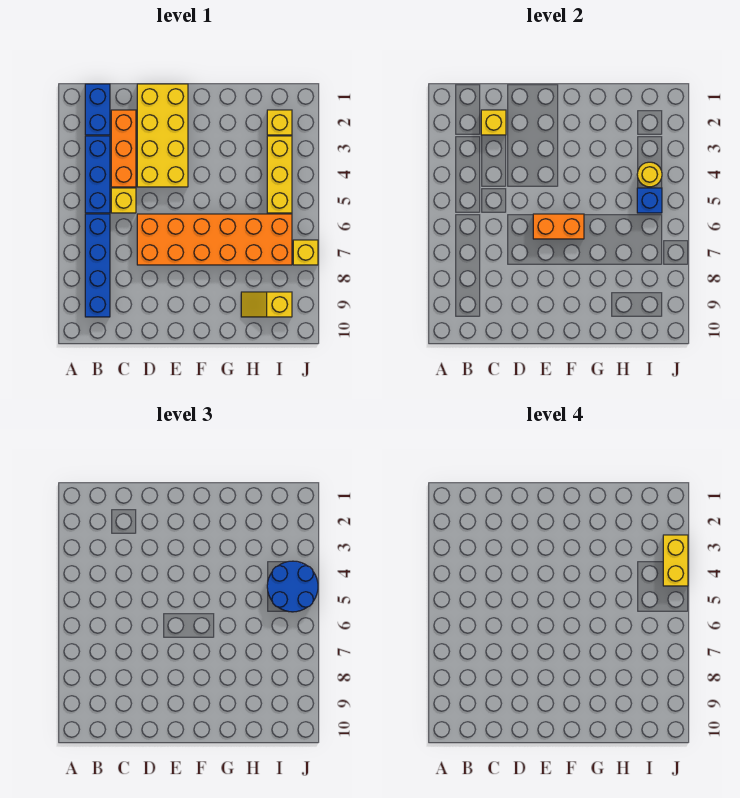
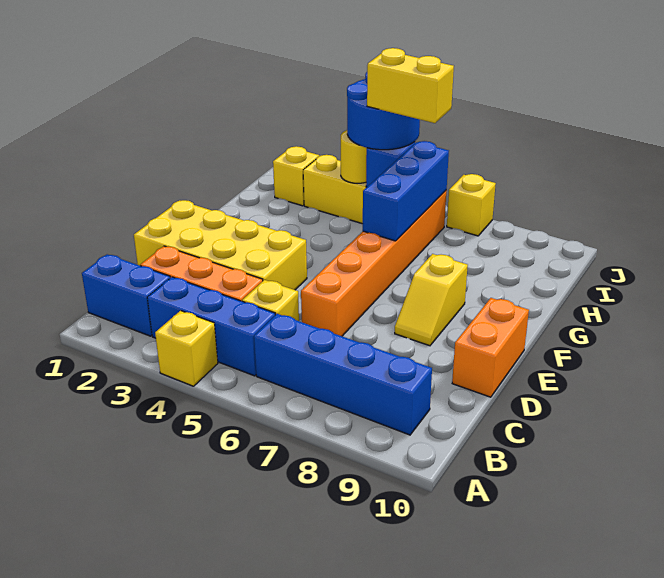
yellow 1x1 brick [481,110,506,135] -> yellow 1x1 brick moved to [155,311,218,386]
orange 2x6 brick [137,214,292,265] -> orange 1x6 brick [301,190,447,336]
orange 1x2 brick [533,214,584,239] -> orange 1x2 brick moved to [452,298,529,397]
none -> blue 1x3 brick [363,141,449,241]
yellow 1x2 slope [241,292,292,317] -> yellow 1x2 slope moved to [395,254,468,346]
yellow 1x2 brick [663,535,688,586] -> yellow 1x2 brick moved to [367,48,454,123]

